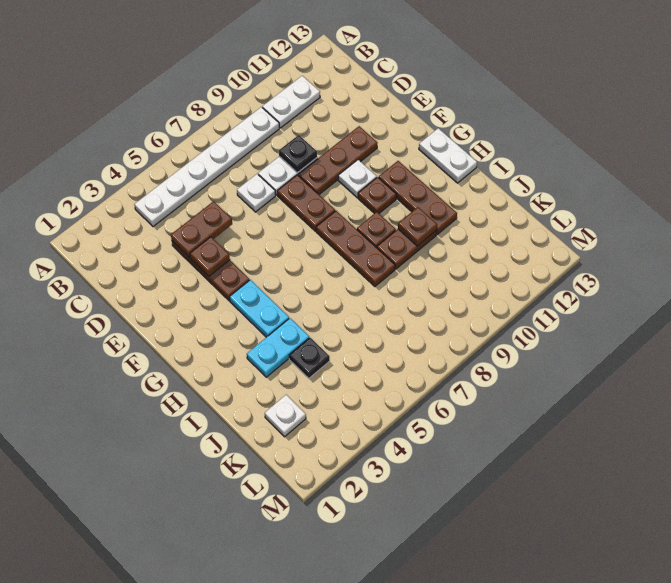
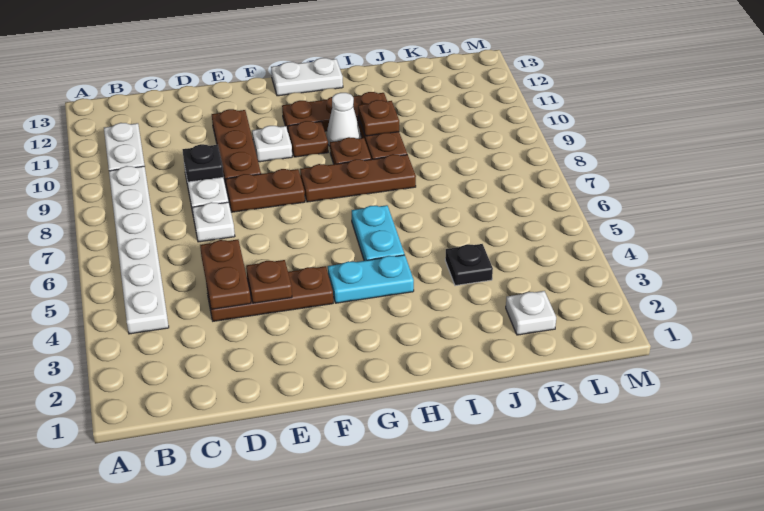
none -> white 1x1 cone [326,93,361,146]
cyan 1x2 plate [247,318,309,377] -> cyan 1x2 plate moved to [352,205,405,261]

